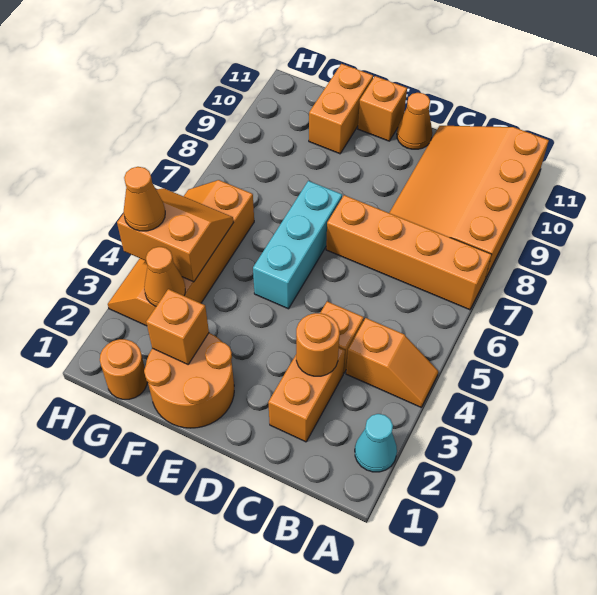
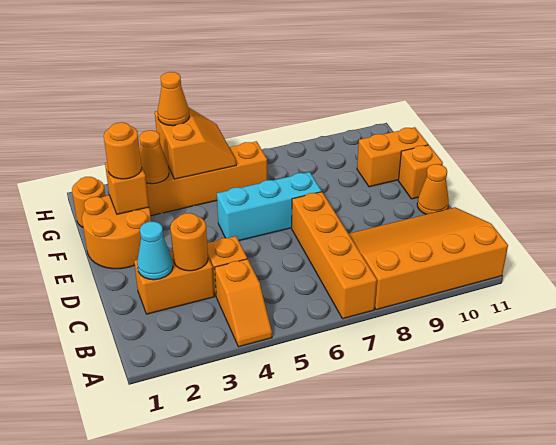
cyan 1x1 cone [355,414,397,472] -> cyan 1x1 cone moved to [137,222,173,280]
none -> orange 1x1 round brick [104,122,142,179]

